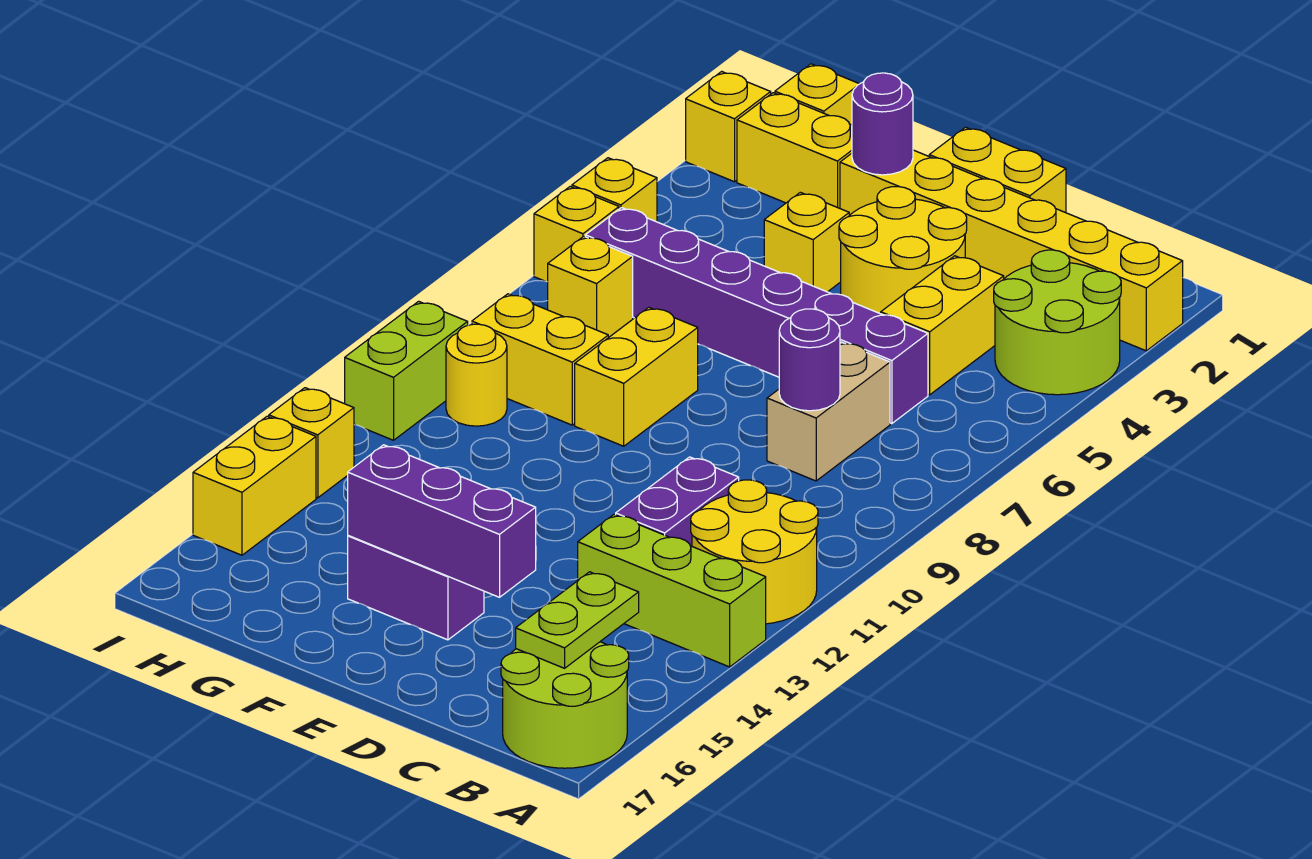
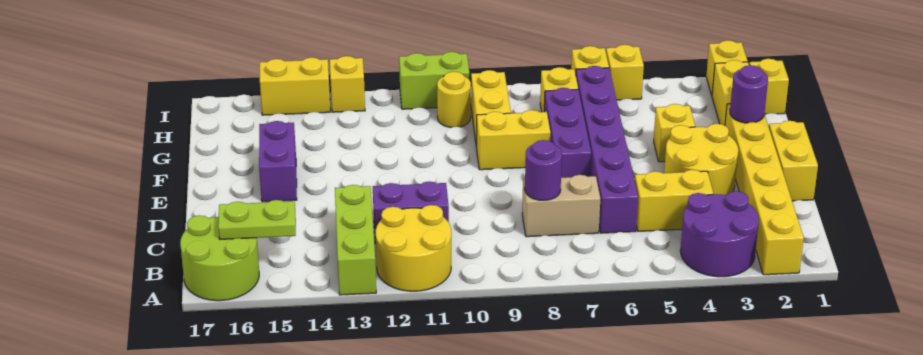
lime 2x2 round brick [994,250,1121,395] -> purple 2x2 round brick [680,191,759,277]
purple 1x3 brick [348,445,536,597] -> purple 1x3 brick moved to [544,88,591,178]

